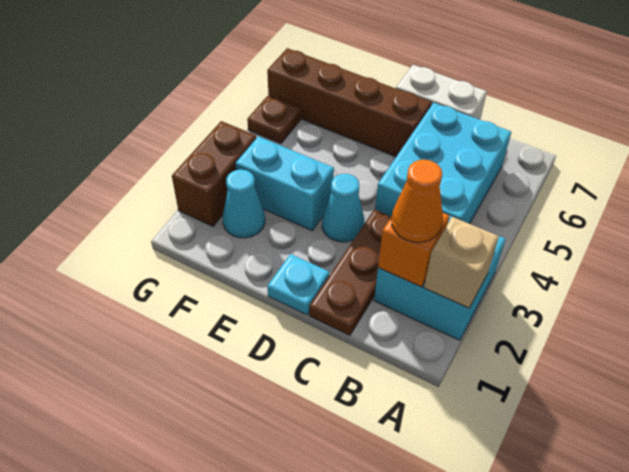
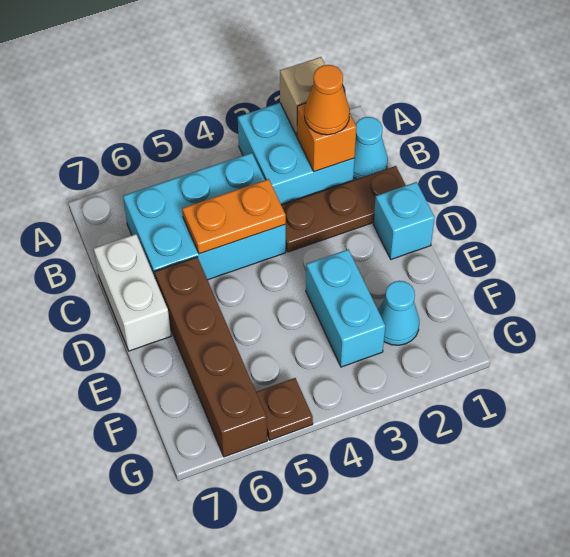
none -> orange 1x2 plate [182,179,286,254]
cyan 1x1 plate [267,254,330,315] -> cyan 1x1 brick [373,182,435,259]
cyan 1x1 cone [322,174,364,242] -> cyan 1x1 cone moved to [353,117,388,179]
brown 1x2 brick [172,121,256,226] -> none

